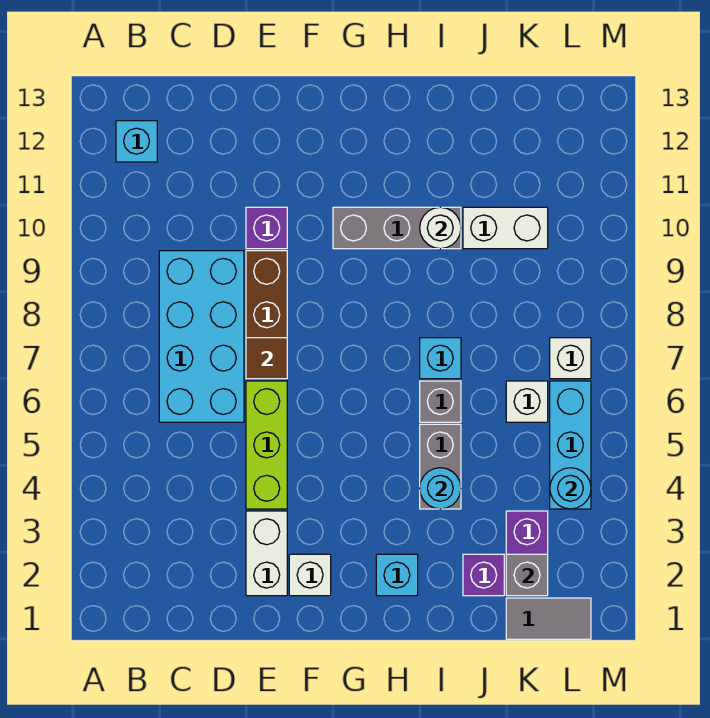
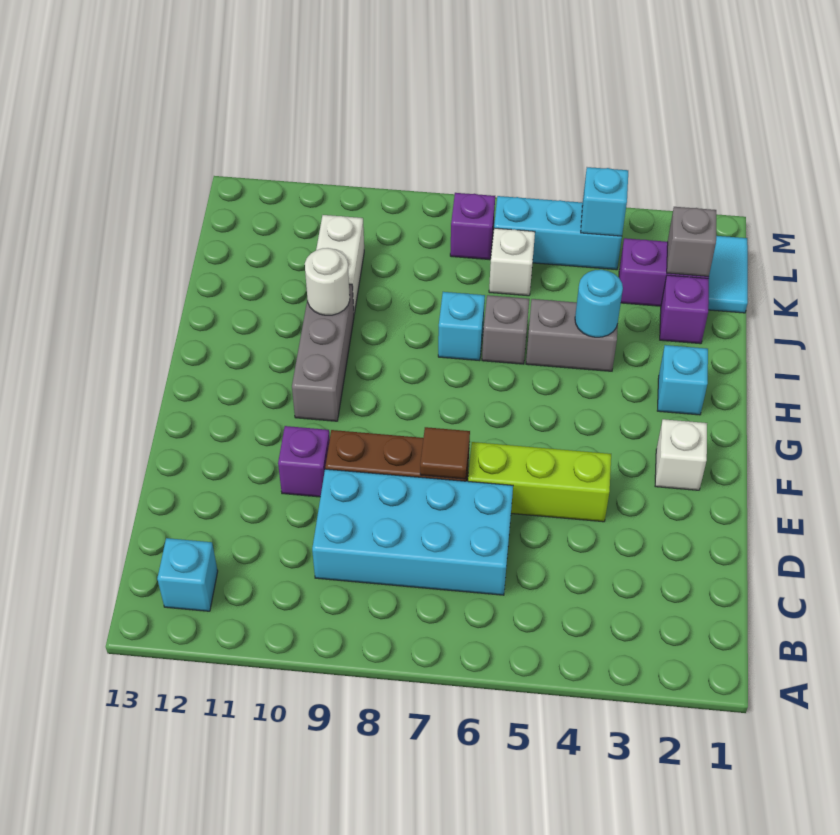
white 1x2 brick [246,511,287,596] -> none
grey 1x2 tile [506,598,591,639] -> cyan 1x2 tile [708,236,748,313]
cyan 1x1 round brick [550,468,591,509] -> cyan 1x1 brick [581,167,628,236]
white 1x1 brick [550,338,591,379] -> purple 1x1 brick [450,193,495,260]

